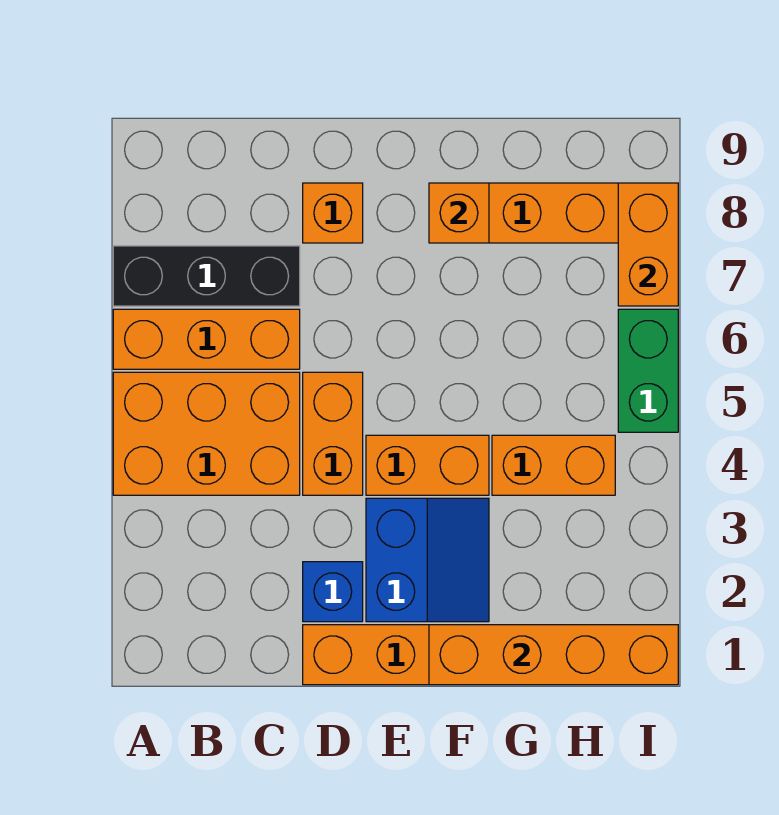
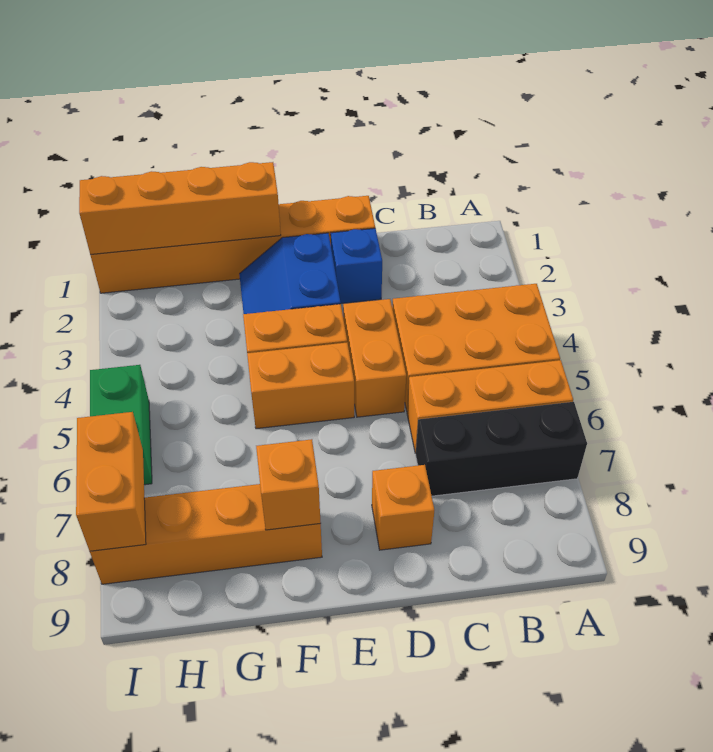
orange 1x2 brick [492,435,615,495] -> orange 1x2 brick moved to [247,342,354,429]

